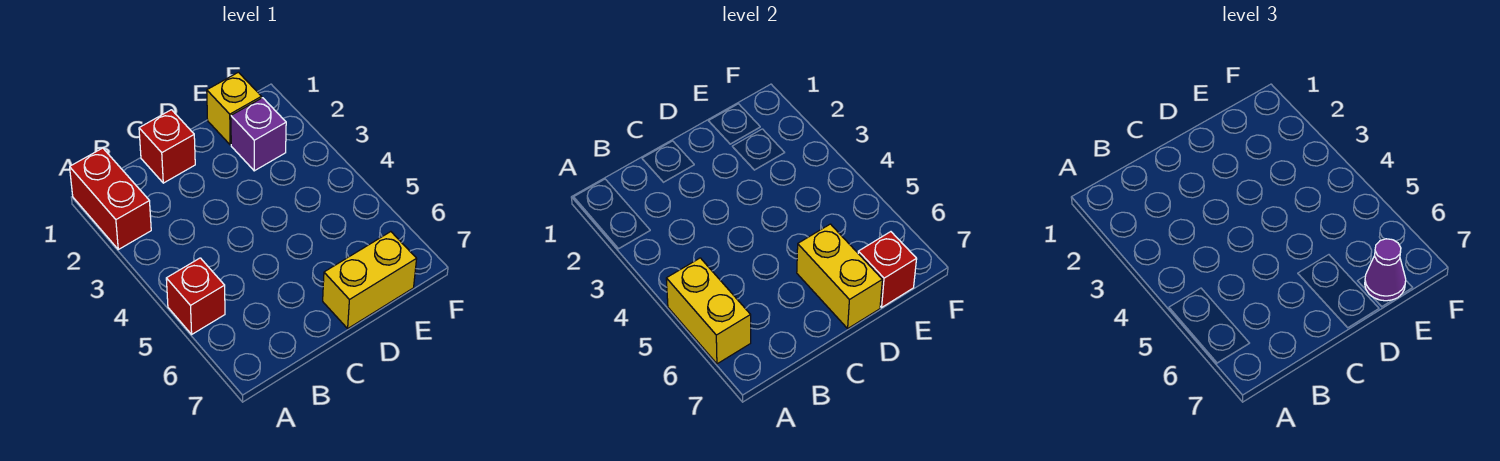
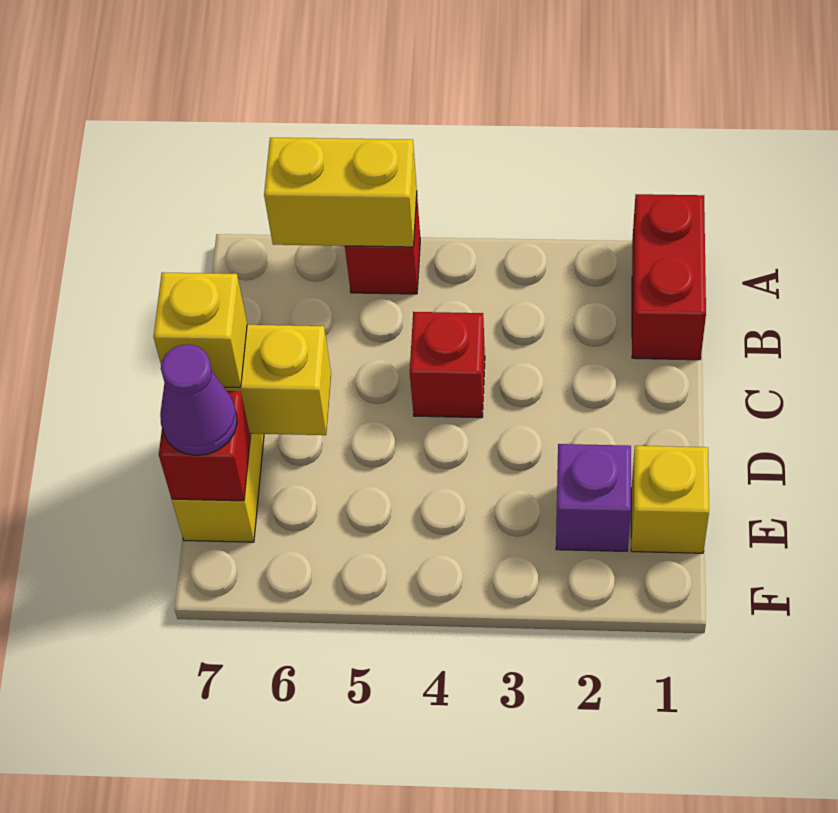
red 1x2 brick [70,148,151,249] -> red 1x2 brick turned to [632,194,706,360]
red 1x1 brick [139,110,195,183] -> red 1x1 brick moved to [410,312,485,418]
none -> yellow 1x1 brick [154,272,247,388]

